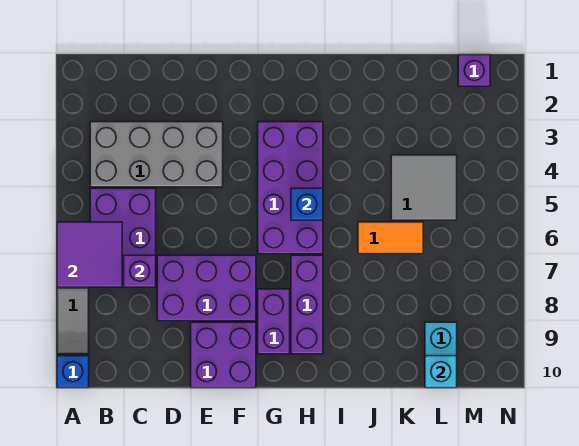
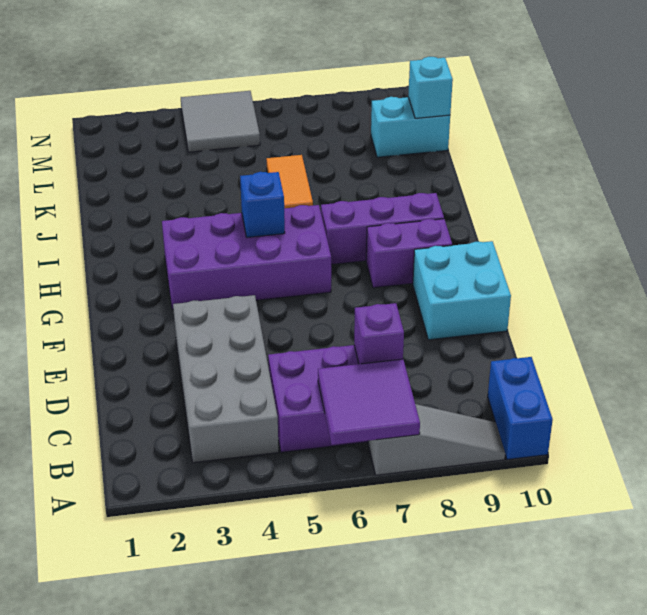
blue 1x1 brick [57,356,89,388] -> blue 1x2 brick [488,357,553,460]
purple 2x3 brick [157,255,256,321] -> none
purple 2x2 brick [191,322,256,388] -> cyan 2x2 brick [413,241,511,340]
grey 2x2 tile [391,155,457,220] -> grey 2x2 tile moved to [181,91,260,152]
purple 1x1 brick [458,55,490,86] -> none

